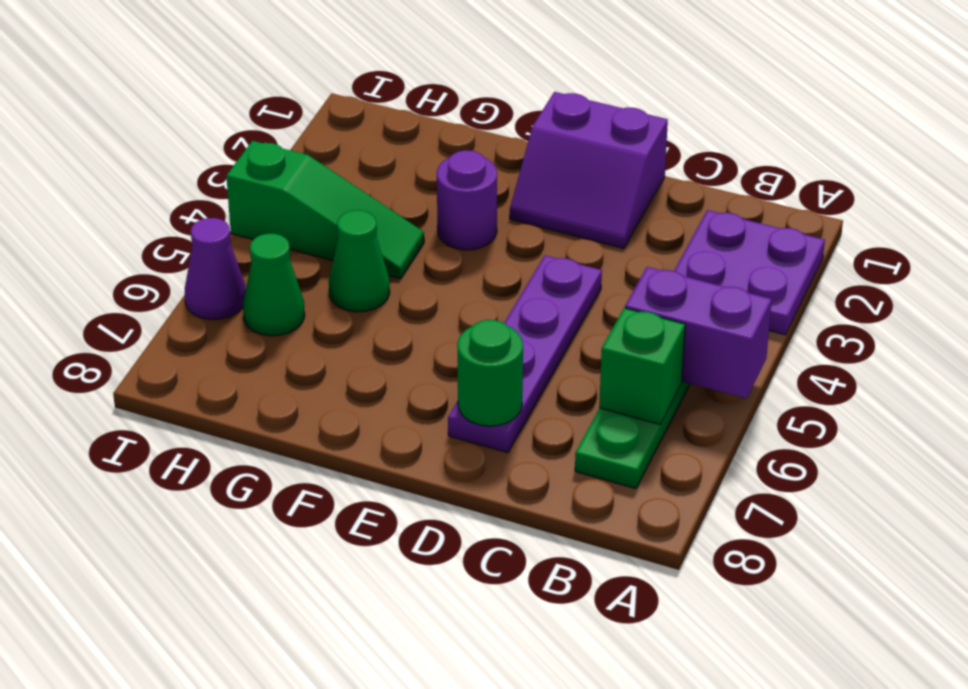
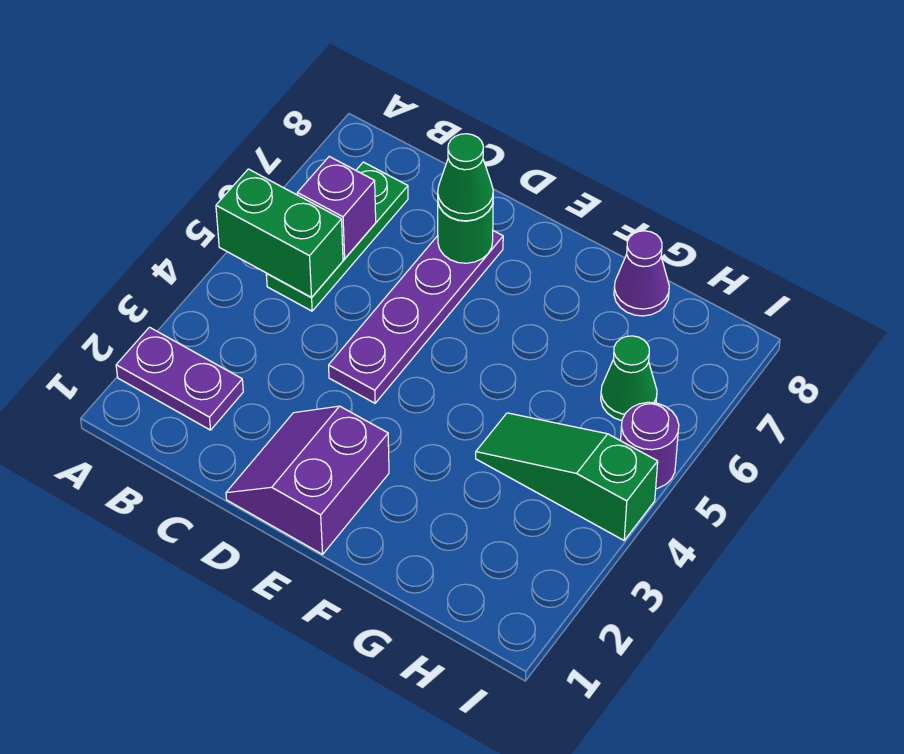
purple 2x2 plate [674,210,825,335] -> purple 1x2 plate [116,327,243,430]
purple 1x2 brick [625,267,772,399] -> green 1x2 brick [216,169,343,298]
green 1x1 brick [599,308,685,424] -> purple 1x1 brick [297,157,376,259]
purple 2x2 slope [510,92,668,248] -> purple 2x2 slope turned to [226,406,389,554]
purple 1x1 round brick [437,150,497,250] -> purple 1x1 round brick moved to [621,402,679,489]
green 1x1 cone [329,210,390,312] -> green 1x1 cone moved to [438,134,493,221]
purple 1x1 cone [185,218,246,320] -> purple 1x1 cone moved to [614,231,669,316]

